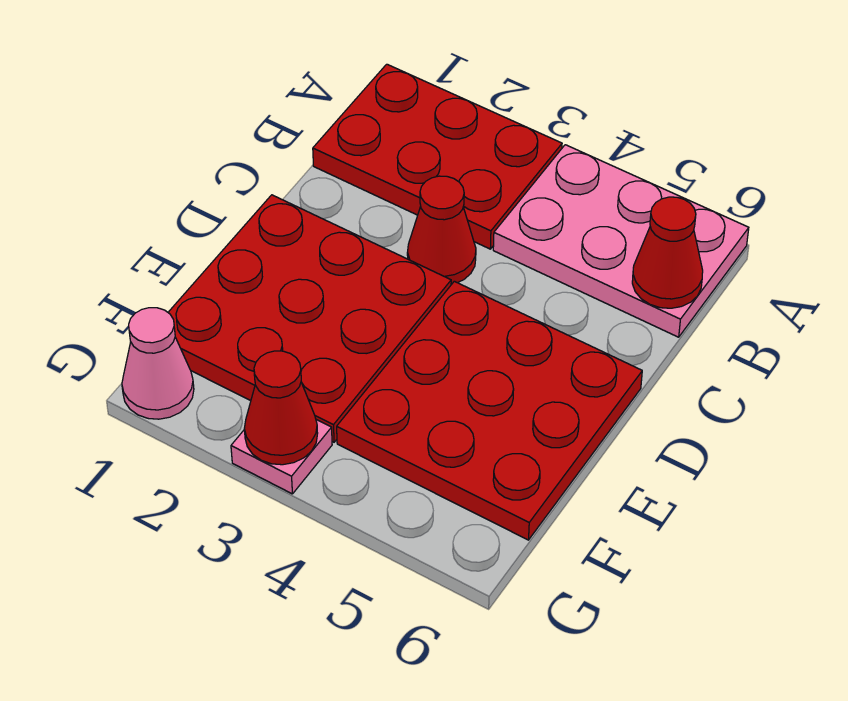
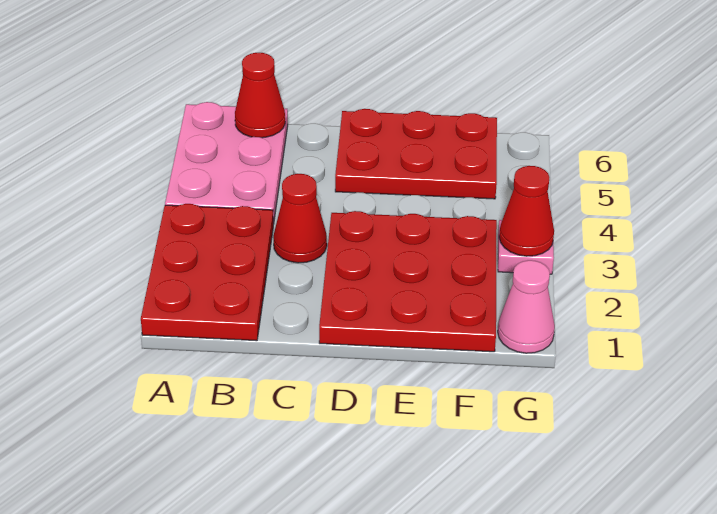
red 3x3 plate [337,281,642,540] -> red 2x3 plate [335,109,497,199]

